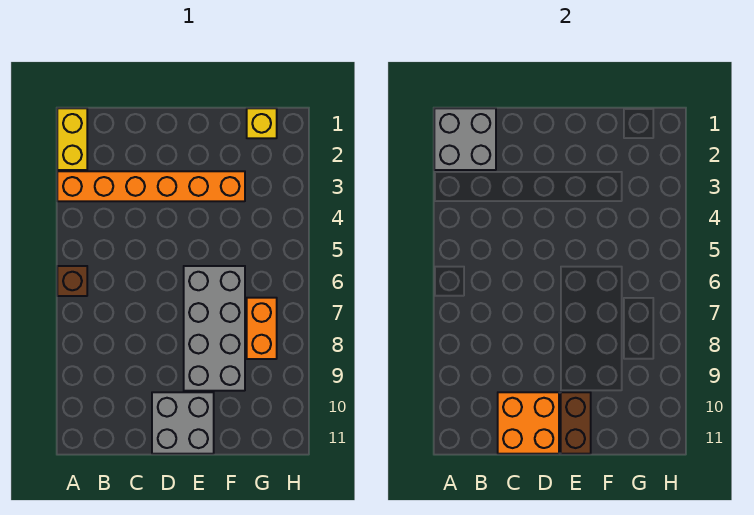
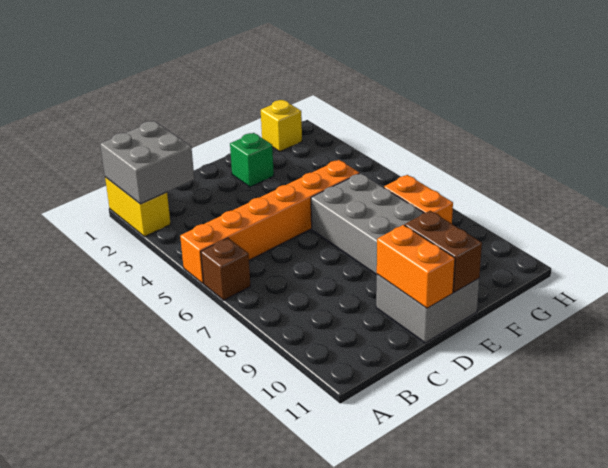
orange 1x6 brick [57,171,245,201] -> orange 1x6 brick moved to [180,160,359,283]
orange 2x2 brick [498,392,559,454] -> orange 1x2 brick [377,225,455,308]
none -> green 1x1 brick [230,133,274,187]

